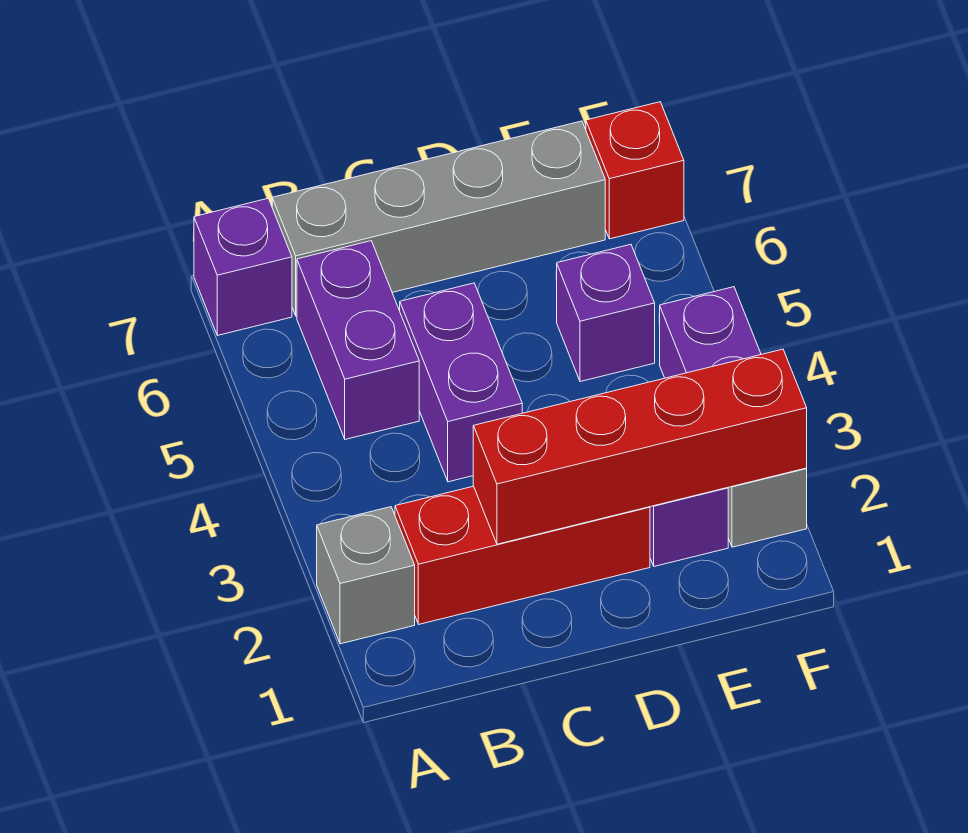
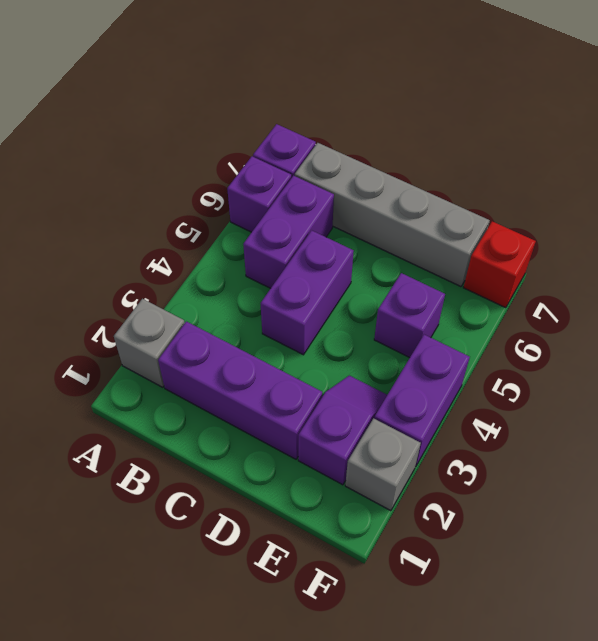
none -> purple 1x1 brick [227,156,291,232]
red 1x3 brick [395,486,650,624] -> purple 1x3 brick [158,321,322,459]
red 1x4 brick [473,349,807,544] -> none

